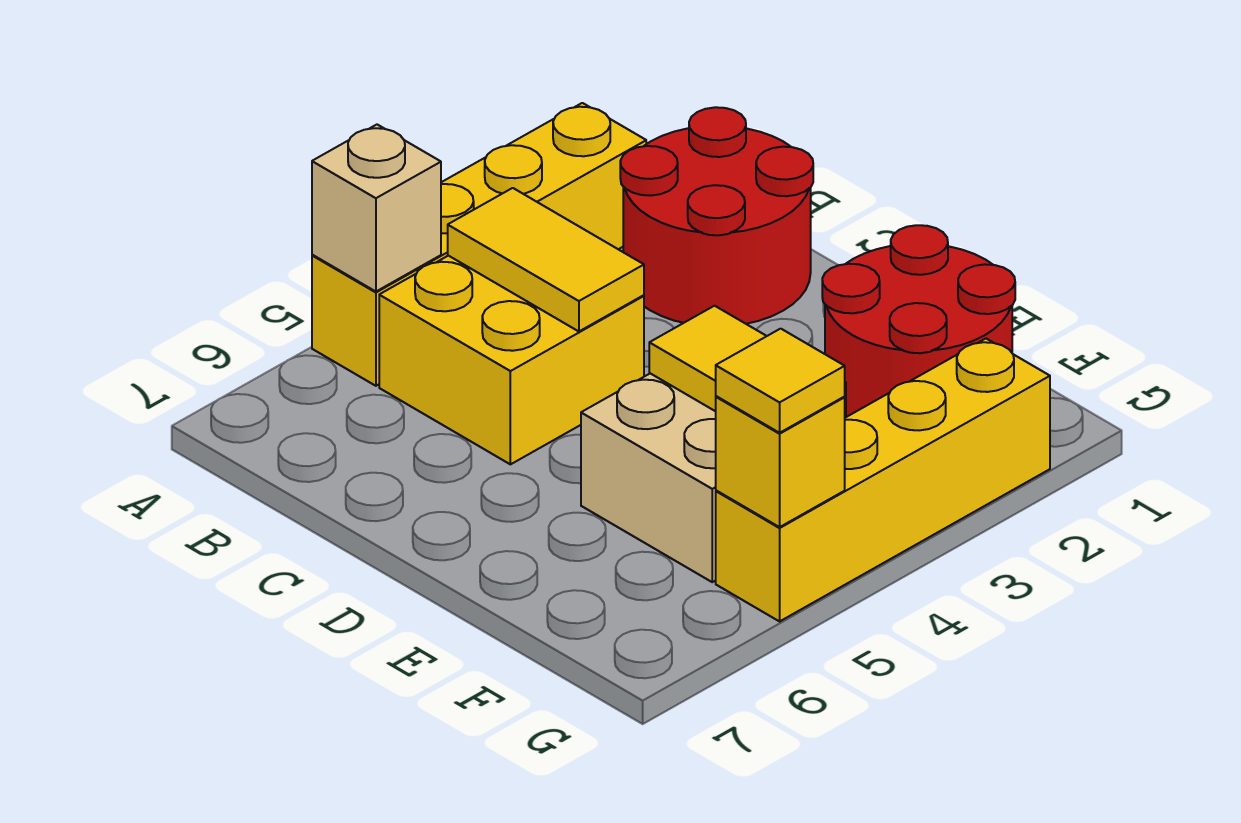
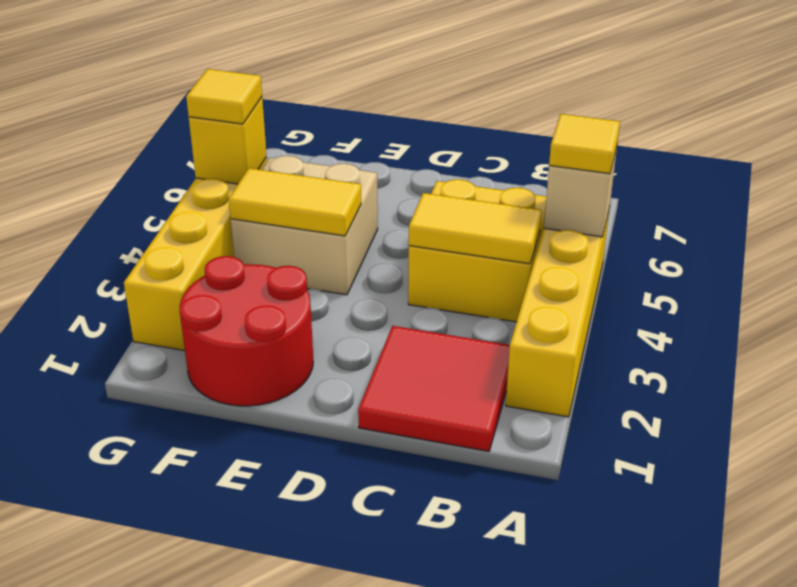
none -> yellow 1x1 tile [549,114,620,174]
red 2x2 round brick [620,107,813,324] -> red 2x2 tile [358,326,510,451]

